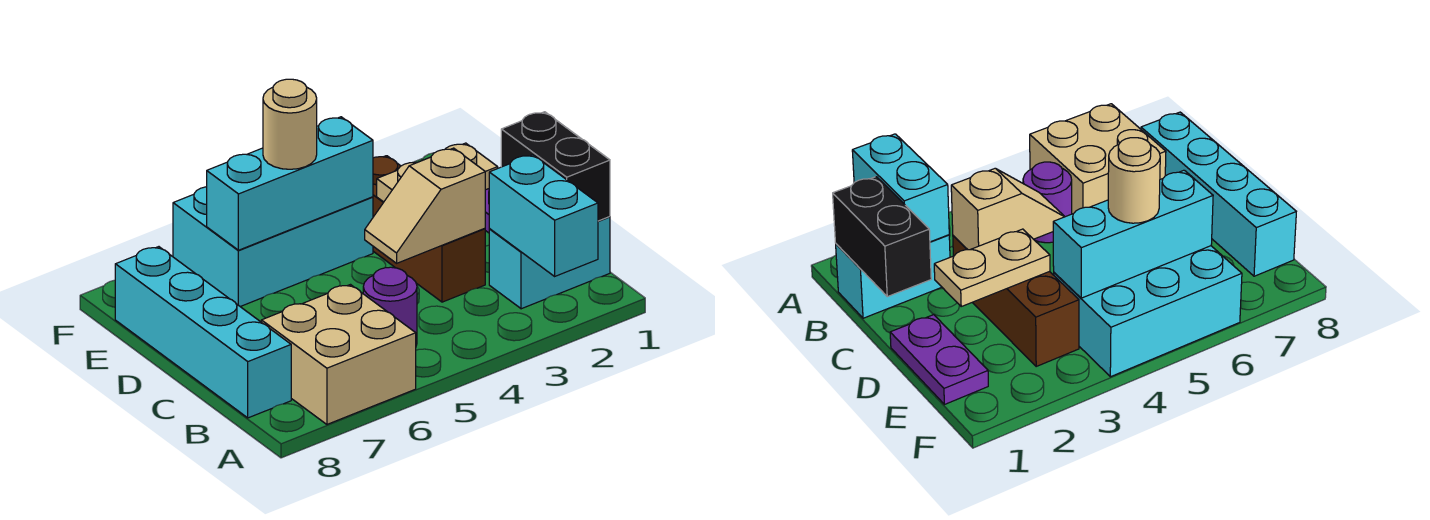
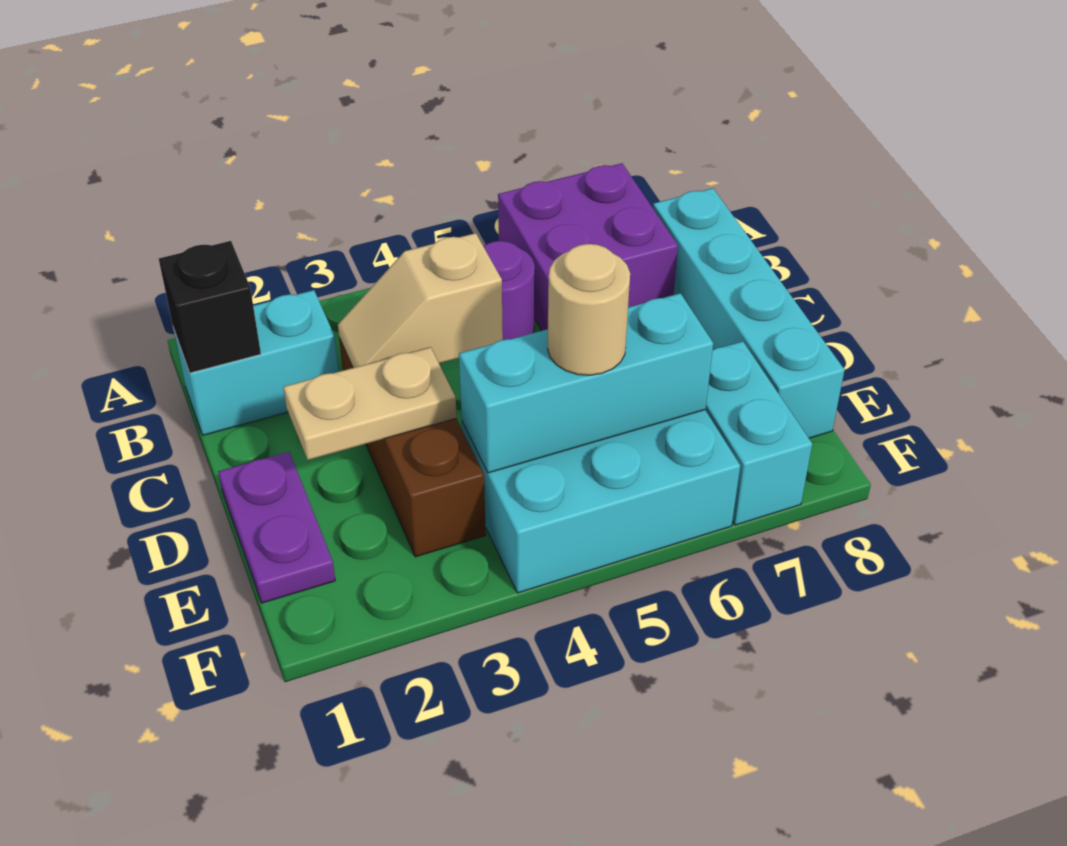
cyan 1x2 brick [489,155,598,276] -> cyan 1x2 brick moved to [706,341,812,525]
tan 2x2 brick [261,285,416,424] -> purple 2x2 brick [498,163,678,331]
black 1x2 brick [501,112,610,221] -> black 1x1 brick [159,241,261,373]
tan 1x2 slope [365,148,485,263] -> tan 1x2 slope turned to [338,233,503,368]

